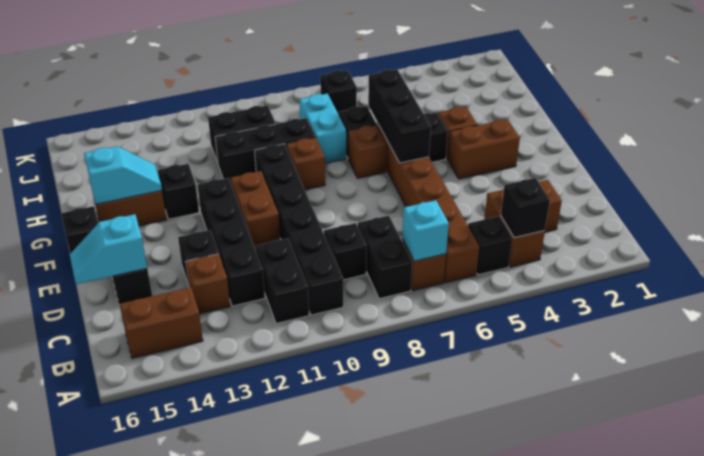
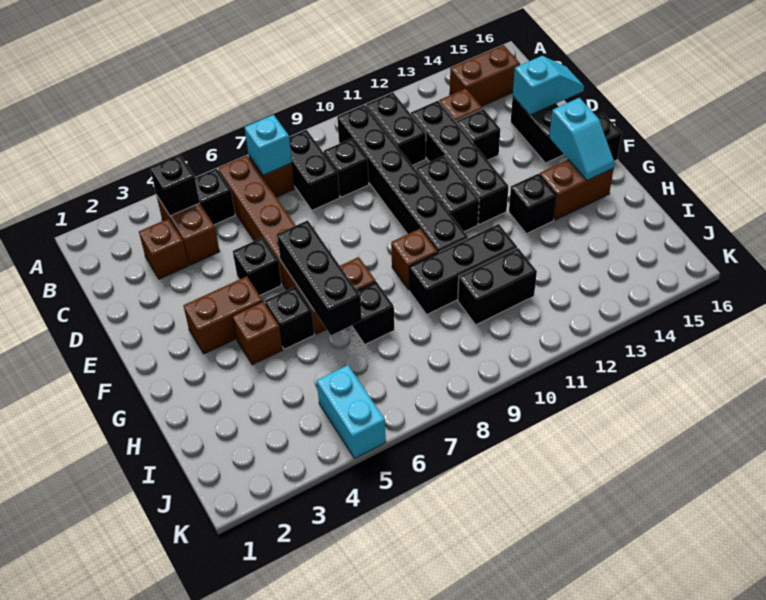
brown 1x2 brick [231,171,280,249] -> black 1x2 brick [416,156,479,232]
cyan 1x2 slope [84,146,162,204] -> cyan 1x2 slope turned to [549,98,615,180]
cyan 1x2 brick [299,94,346,163] -> cyan 1x2 brick moved to [317,365,386,458]
black 1x1 brick [320,70,357,113] -> black 1x1 brick moved to [233,237,281,295]

